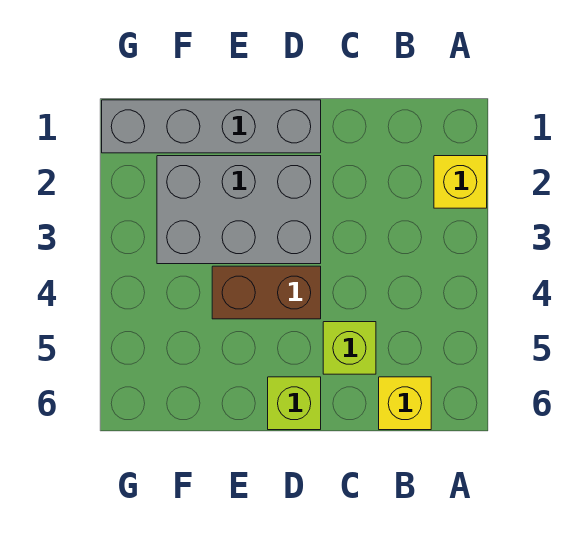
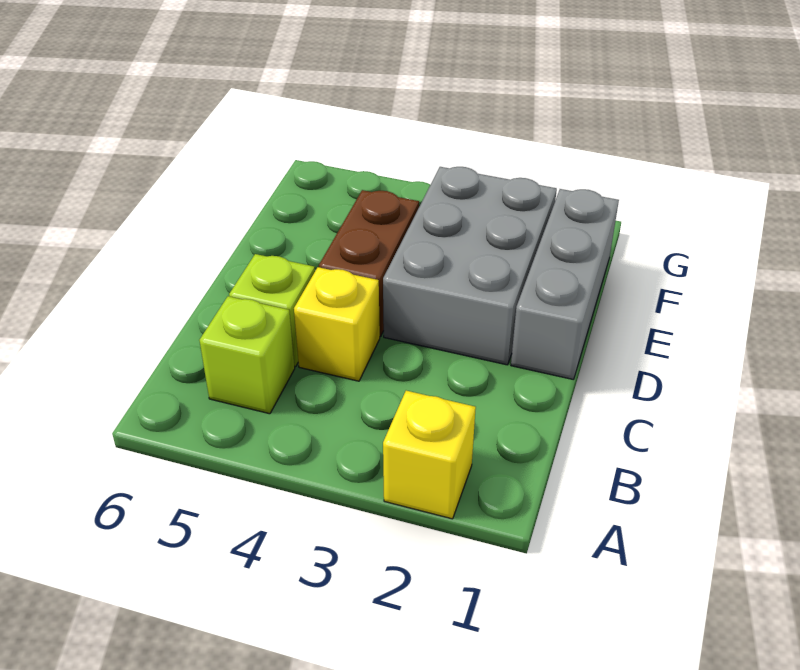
yellow 1x1 brick [379,377,431,430] -> yellow 1x1 brick moved to [294,267,380,381]
grey 1x4 brick [102,100,321,153] -> grey 1x3 brick [511,189,619,379]
lime 1x1 brick [268,377,321,430] -> lime 1x1 brick moved to [199,296,295,414]

